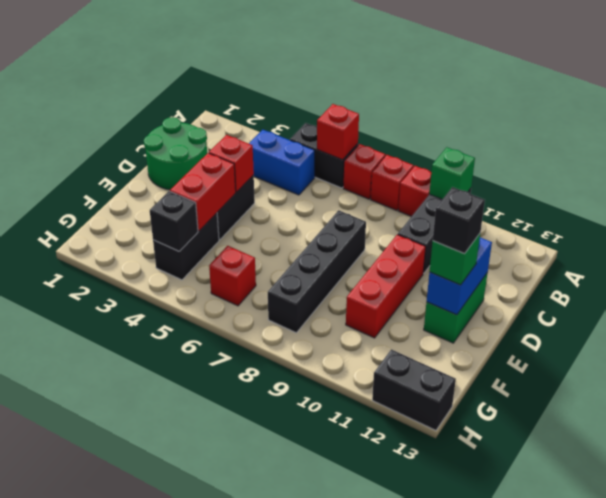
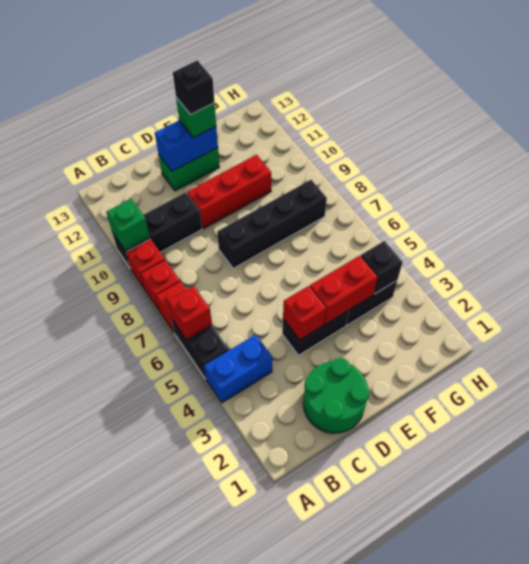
blue 1x2 brick [249,130,315,195] -> blue 1x2 brick turned to [204,335,272,403]
red 1x1 brick [209,246,256,306] -> none
black 1x2 brick [372,349,456,430] -> none

